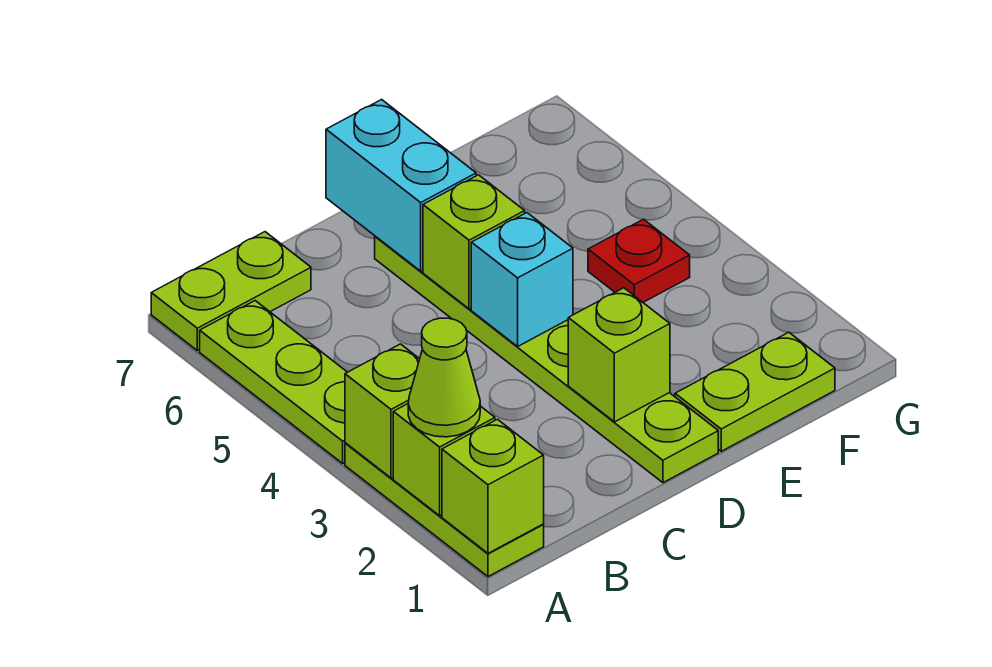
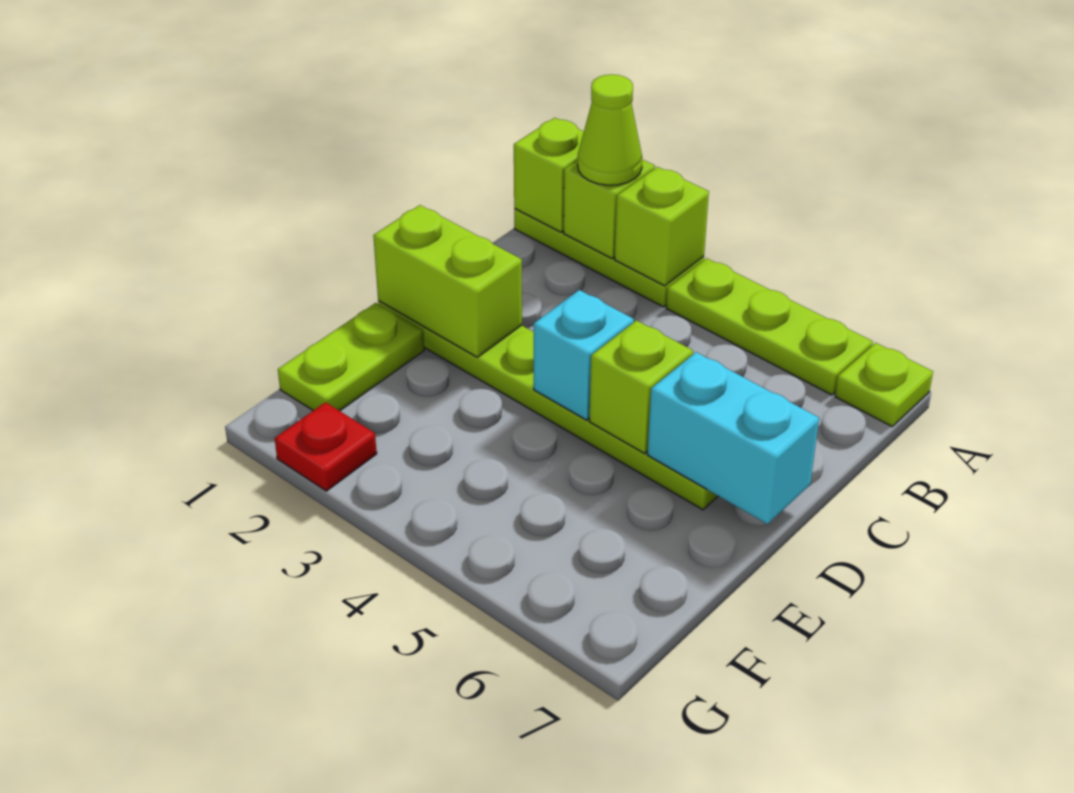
lime 1x2 plate [151,232,311,351] -> lime 1x1 plate [835,343,933,426]
lime 1x1 brick [568,288,670,422] -> lime 1x2 brick [373,205,522,357]
red 1x1 plate [588,219,690,302] -> red 1x1 plate moved to [275,402,377,491]

